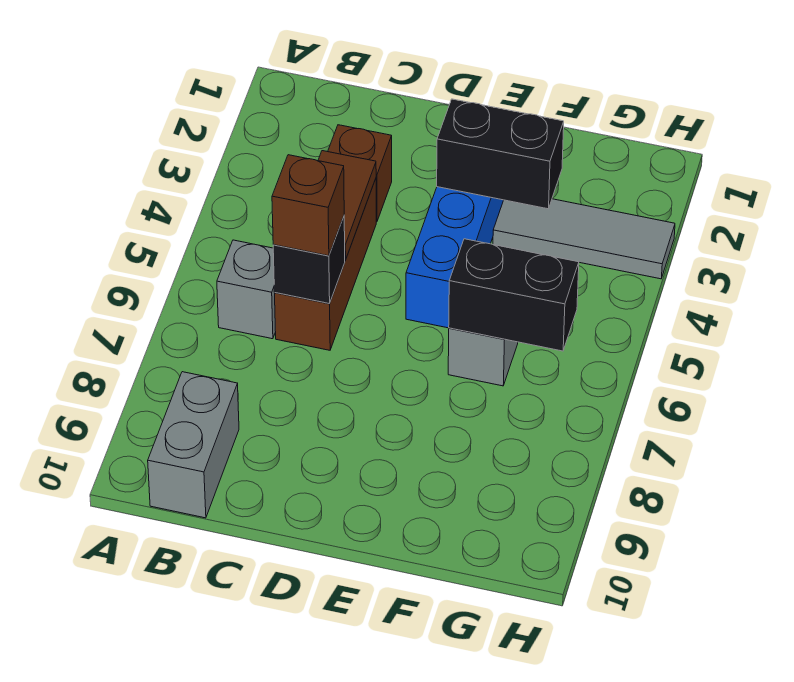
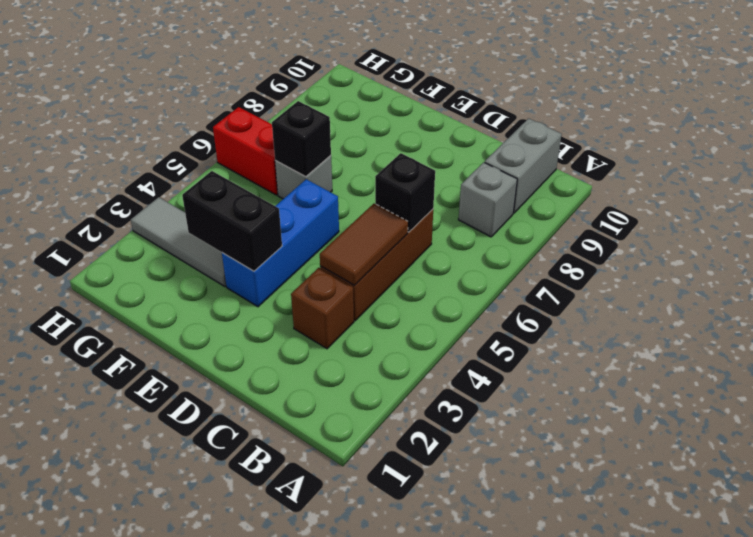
grey 1x1 brick [217,240,276,339] -> grey 1x1 brick moved to [458,162,517,237]
brown 1x1 brick [272,155,344,256] -> none
black 1x2 brick [449,239,579,351] -> black 1x1 brick [272,101,331,177]
none -> red 1x2 brick [213,107,278,195]

